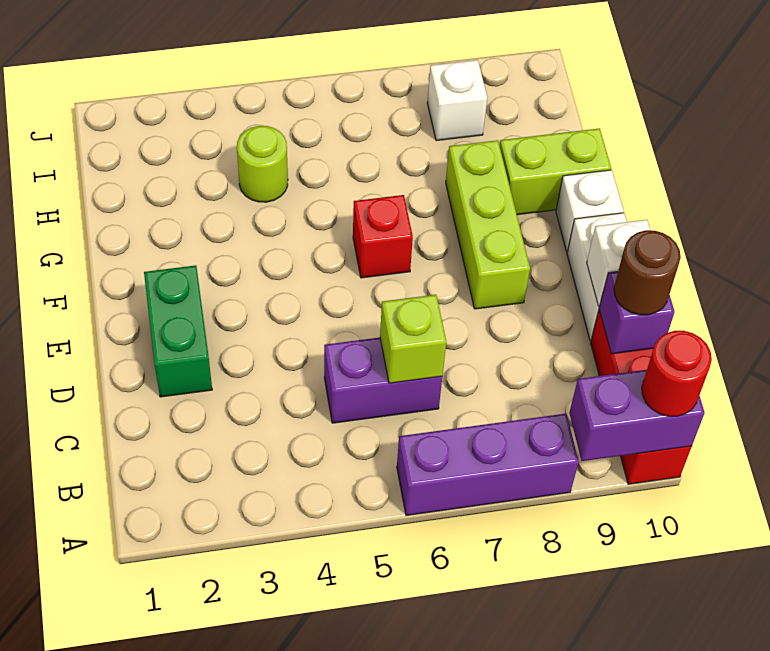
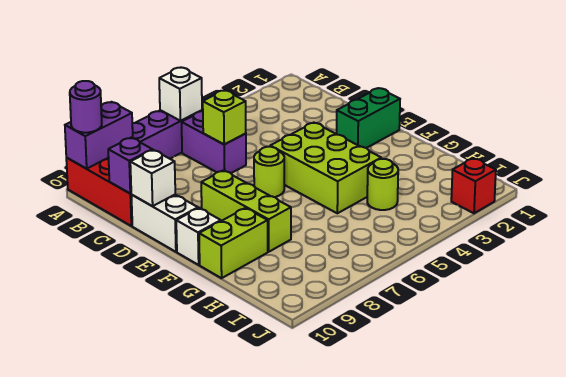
red 1x1 round brick [642,331,712,416] -> purple 1x1 round brick [70,81,102,133]
purple 1x2 brick [324,338,442,423] -> purple 1x2 brick turned to [182,111,246,173]
brown 1x1 round brick [614,230,681,315] -> none
green 1x2 brick [144,265,212,397] -> green 1x2 brick turned to [337,88,400,148]
none -> lime 2x3 brick [270,123,381,213]
none -> lime 1x1 round brick [254,147,284,197]
red 1x1 brick [353,195,413,278] -> red 1x1 brick moved to [451,158,496,213]
white 1x1 brick [427,60,487,141] -> white 1x1 brick moved to [159,68,202,121]

